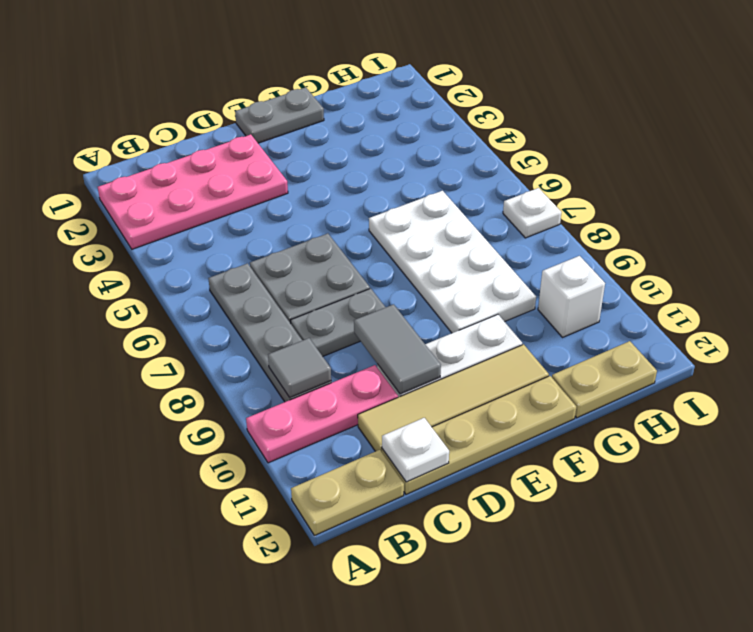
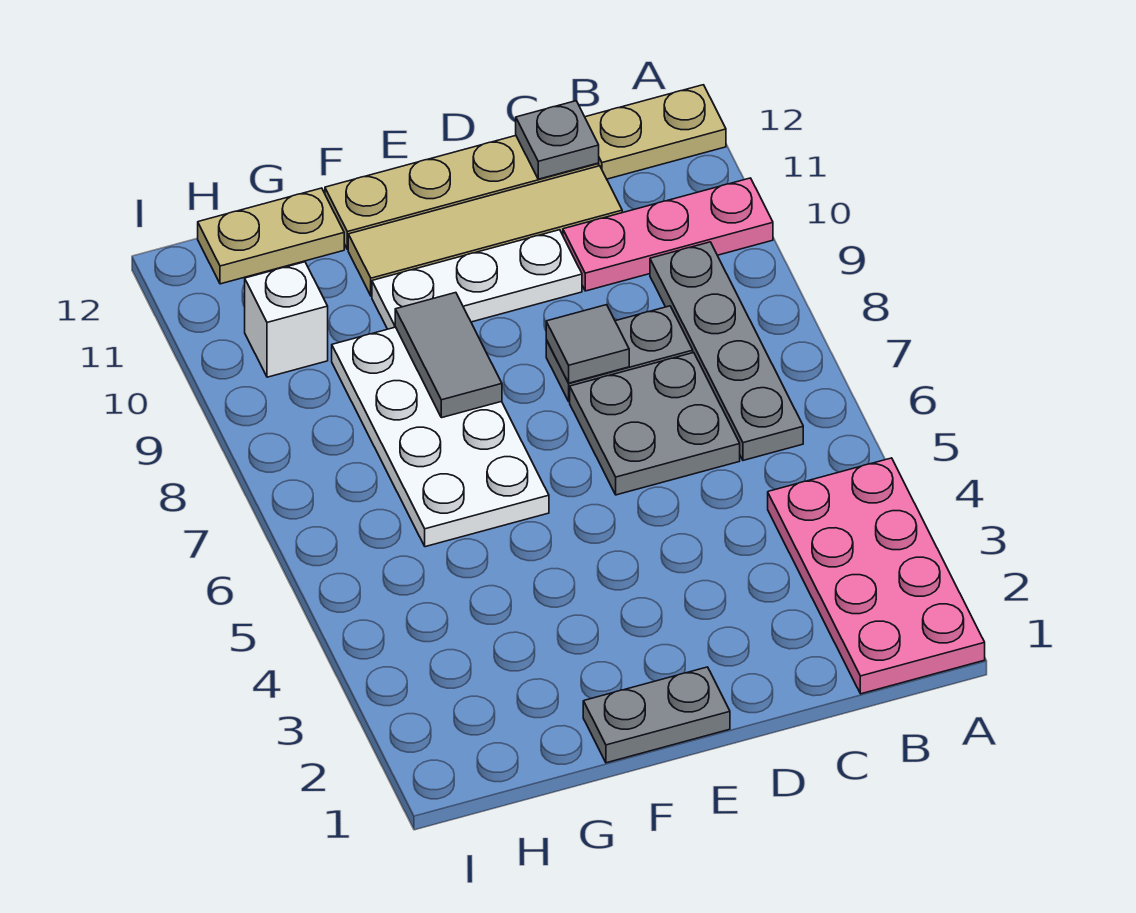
pink 2x4 plate [98,134,288,249] -> pink 2x4 plate turned to [768,458,985,694]
grey 1x1 tile [268,338,331,397] -> grey 1x1 tile moved to [546,305,629,383]
white 1x1 plate [382,418,449,482] -> grey 1x1 plate [516,101,599,179]
grey 1x2 tile [354,304,441,394] -> grey 1x2 tile moved to [395,293,502,418]
white 1x1 plate [503,188,562,238] -> none

